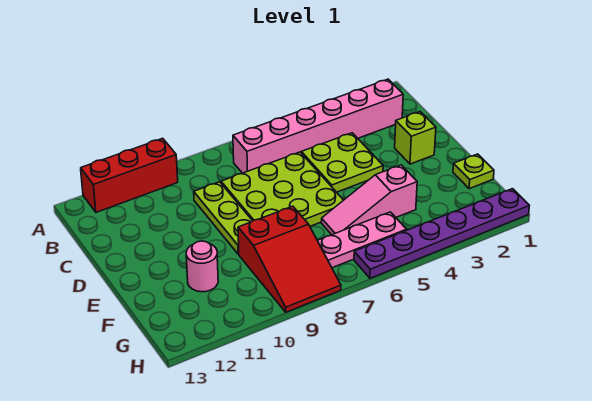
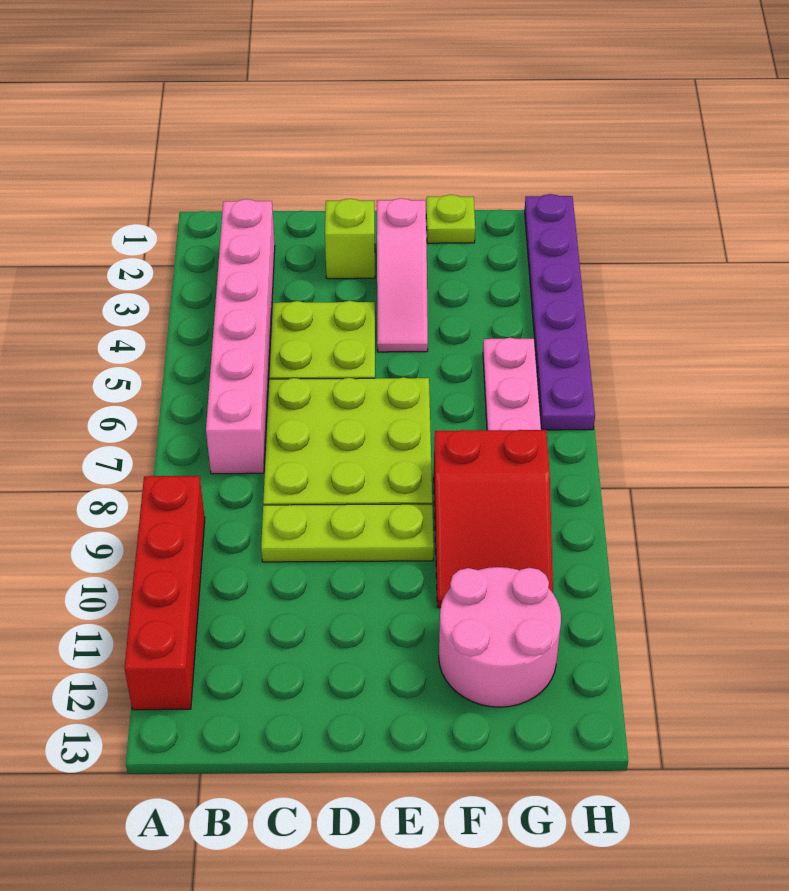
red 1x3 brick [81,138,178,212] -> red 1x4 brick [124,476,205,710]
pink 1x3 slope [321,165,417,235] -> pink 1x3 slope moved to [377,198,428,352]
red 2x3 slope [238,206,341,312] -> red 2x3 slope turned to [434,430,553,608]
pink 1x1 round brick [186,241,218,292] -> pink 2x2 round brick [439,567,561,707]

